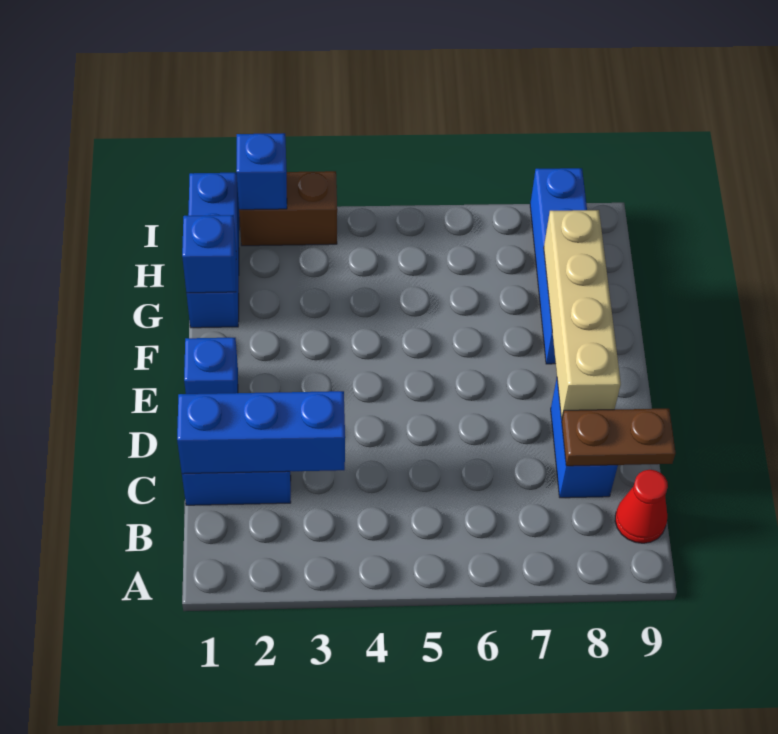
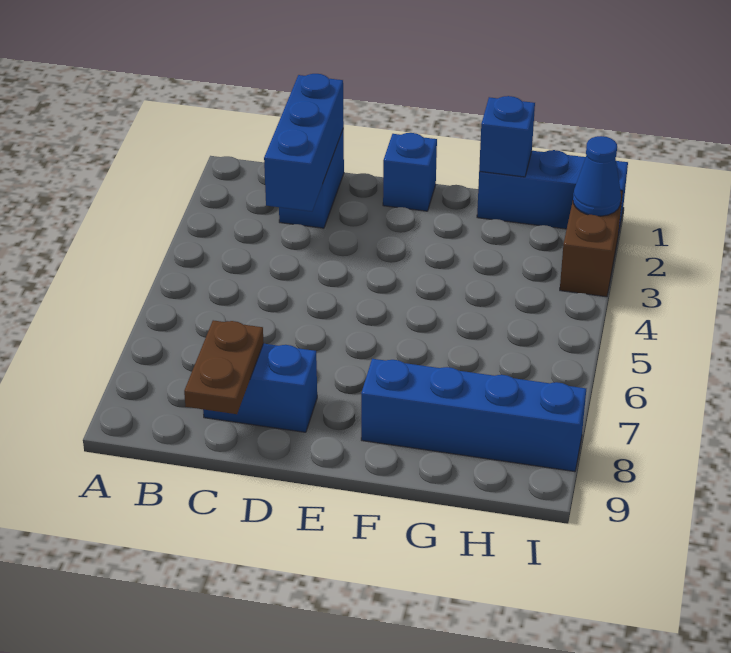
red 1x1 cone [615,470,668,543] -> none
tan 1x4 brick [544,210,621,419] -> none
blue 1x1 brick [236,133,287,210] -> blue 1x1 cone [573,136,621,216]

